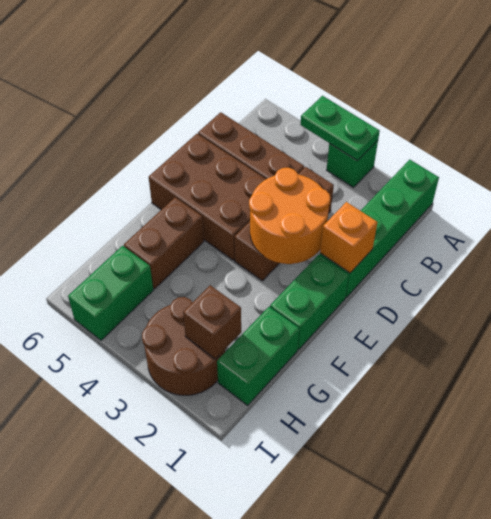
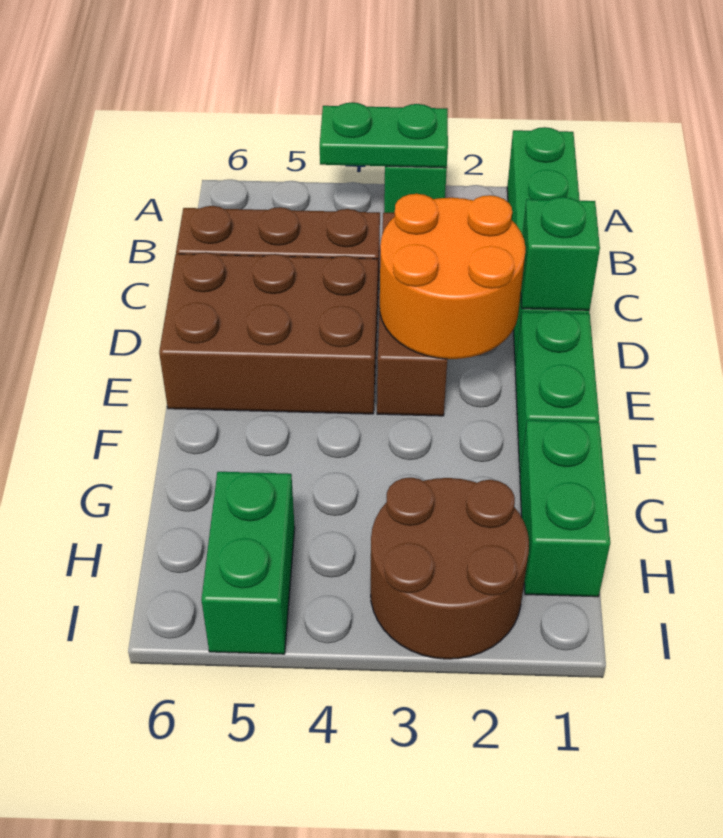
orange 1x1 brick [320,202,377,273] -> green 1x1 brick [521,197,600,310]
brown 1x2 brick [124,197,204,289] -> none
brown 1x1 brick [183,285,241,359] -> none

